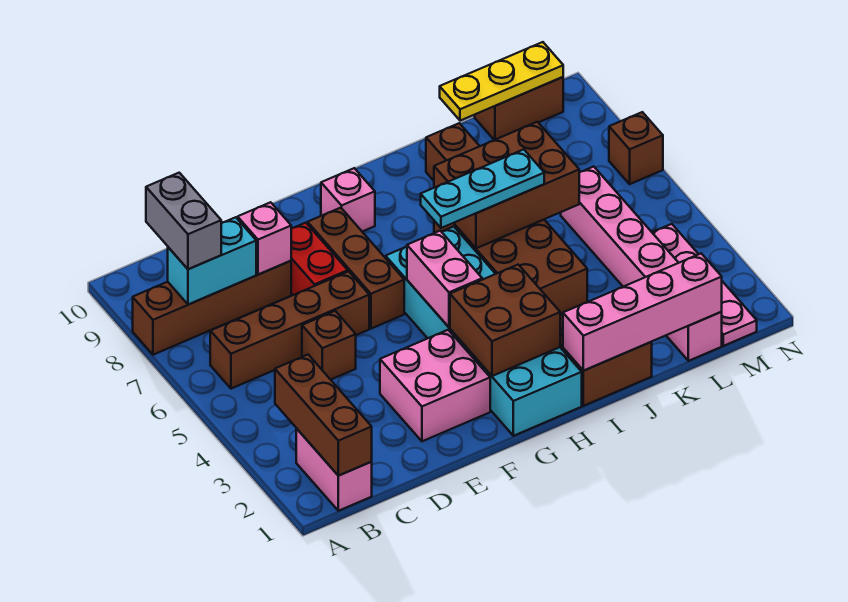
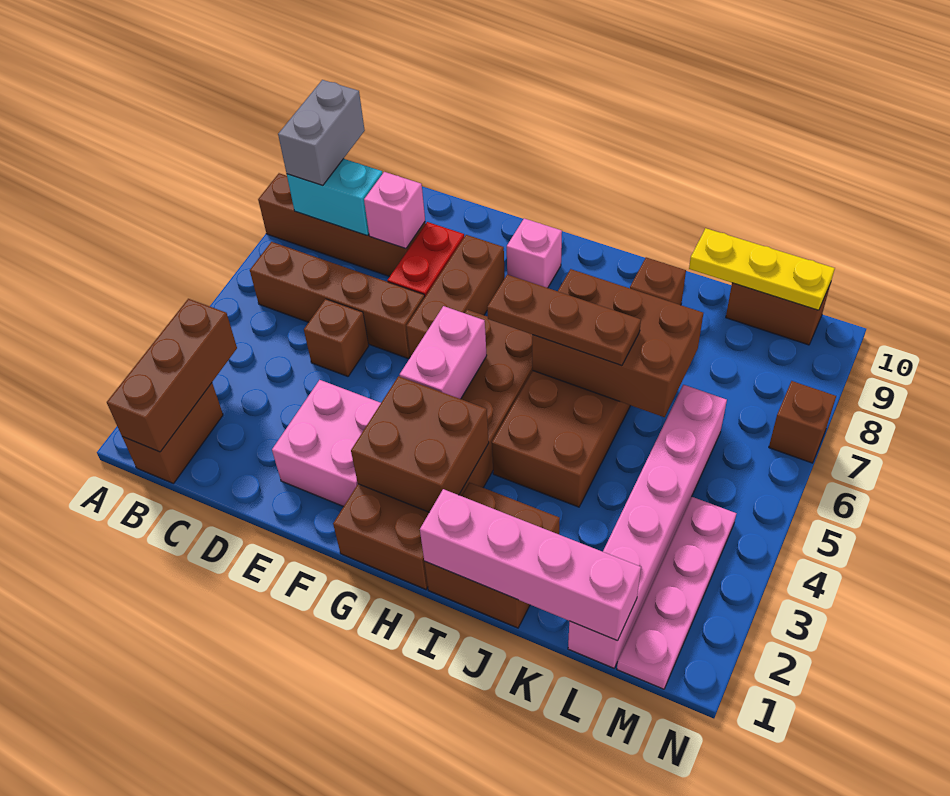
pink 1x2 brick [296,429,372,511] -> brown 1x2 brick [122,383,223,483]
cyan 2x6 brick [386,227,582,436] -> brown 2x6 brick [333,310,533,589]
cyan 1x3 plate [421,149,544,228] -> brown 1x3 plate [487,275,641,366]

